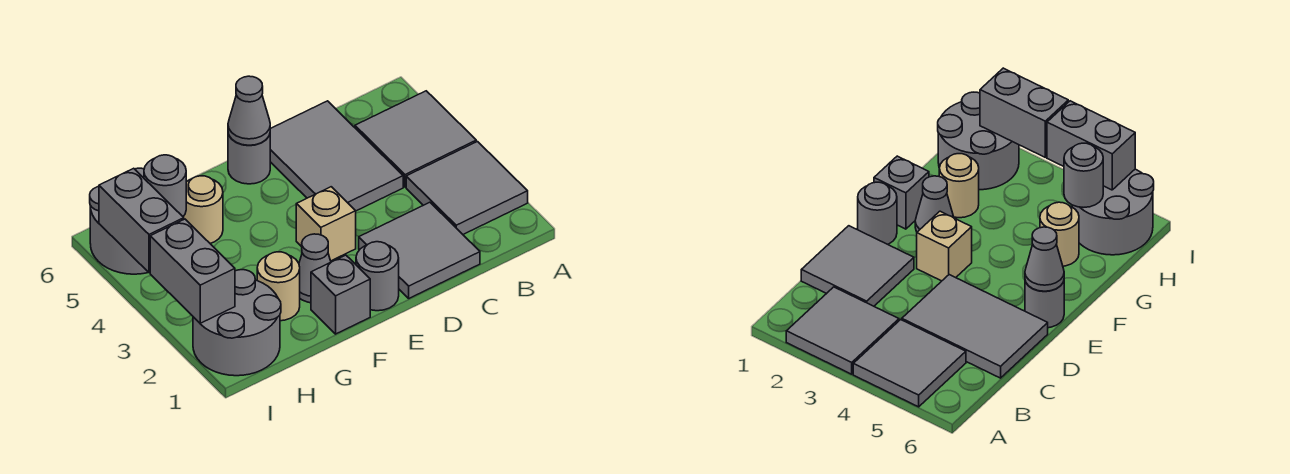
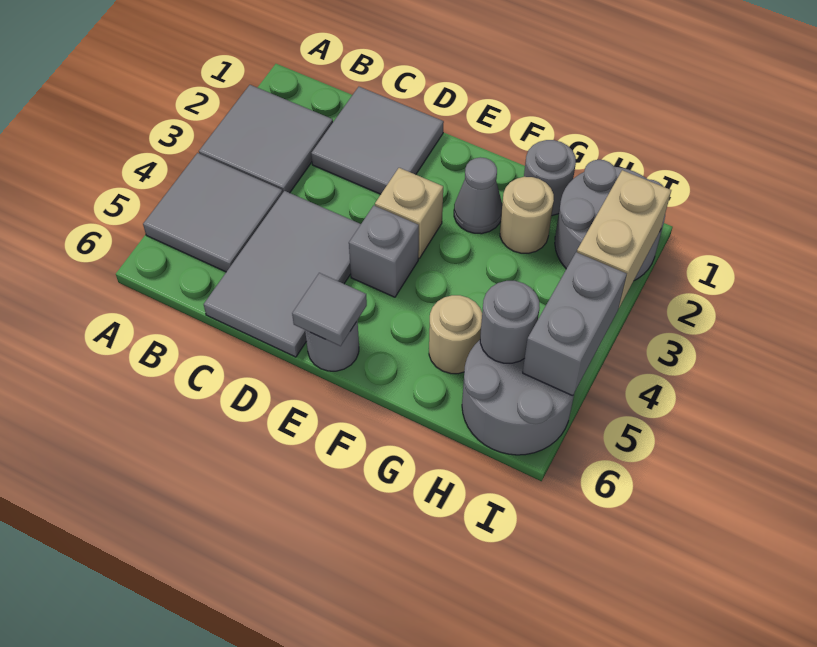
grey 1x1 round brick [356,242,399,311] -> grey 1x1 round brick moved to [524,140,576,216]
grey 1x1 cone [228,76,270,145] -> grey 1x1 tile [292,273,367,346]
grey 1x1 brick [311,255,370,334] -> grey 1x1 brick moved to [349,206,419,297]
grey 1x2 brick [150,219,235,323] -> tan 1x2 brick [577,170,671,307]

